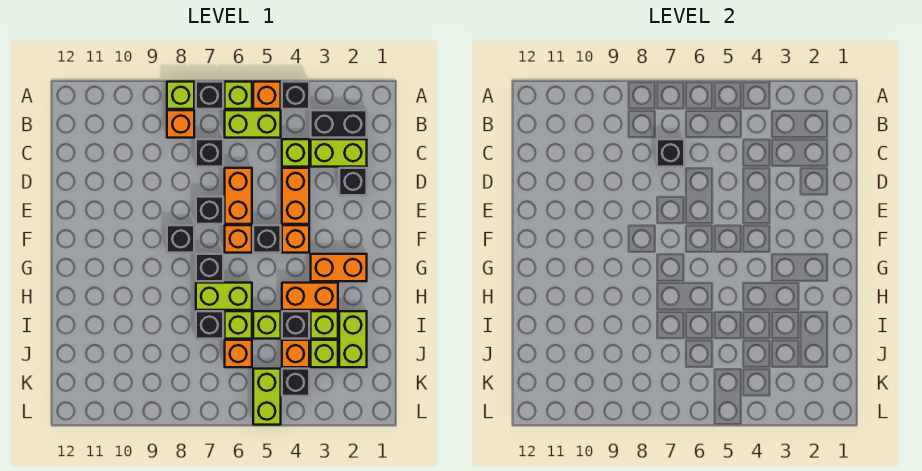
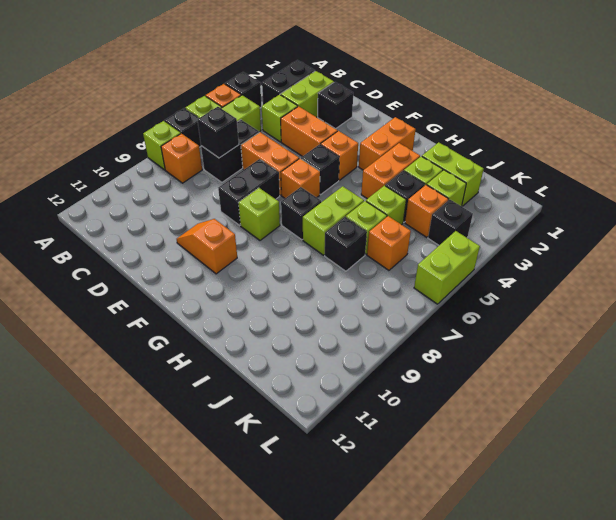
black 1x1 brick [196,139,223,167] -> black 1x2 brick [201,120,259,182]
black 1x1 brick [196,197,223,224] -> black 1x2 brick [218,159,280,225]
none -> orange 1x2 slope [177,219,237,274]
black 1x1 brick [167,225,194,253] -> lime 1x1 brick [239,188,280,240]
lime 1x2 brick [253,369,281,425] -> lime 1x2 brick turned to [414,231,480,304]

